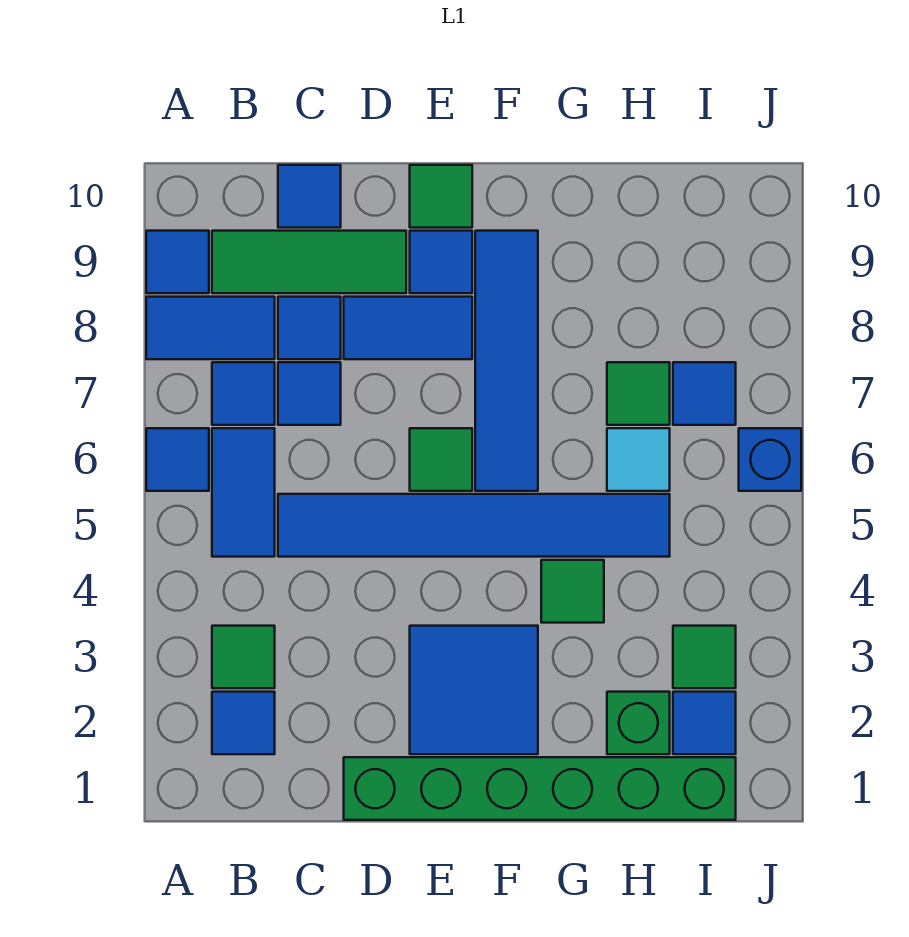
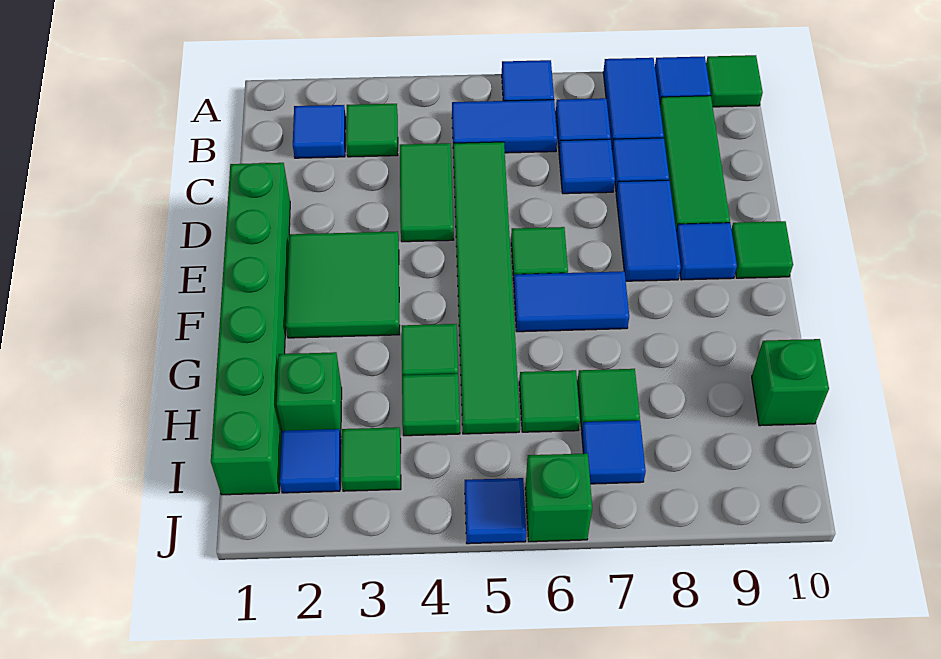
none -> green 1x1 tile [706,55,763,107]
none -> green 1x2 tile [400,143,454,242]
blue 1x6 tile [278,494,670,557] -> green 1x6 tile [453,142,520,434]
blue 1x1 tile [278,165,341,228] -> blue 1x1 tile moved to [465,478,526,544]
blue 2x2 tile [410,626,538,754] -> green 2x2 tile [286,231,400,338]
blue 1x4 tile [475,231,538,491] -> blue 1x2 tile [514,271,629,332]
none -> green 1x1 tile [402,374,460,436]
cyan 1x1 tile [607,428,670,491] -> green 1x1 tile [519,370,580,432]
none -> green 1x1 brick [752,339,829,426]
blue 1x1 brick [739,428,801,491] -> green 1x1 brick [525,453,592,542]

